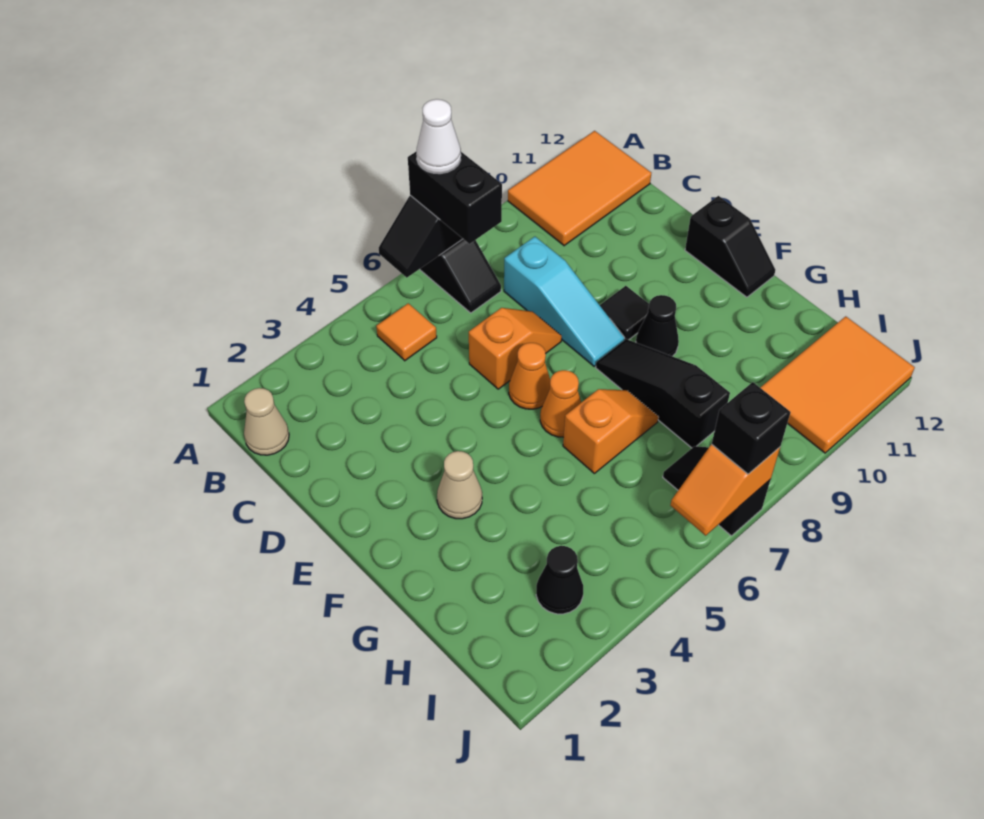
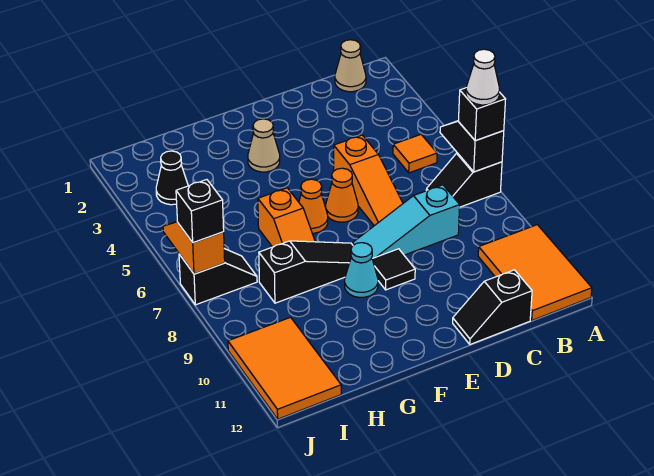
black 1x2 brick [408,152,502,244] -> black 1x1 brick [458,88,506,141]
orange 1x2 slope [469,308,562,389] -> orange 1x3 slope [334,135,403,226]
black 1x2 slope [685,196,775,297] -> black 1x2 slope moved to [453,270,532,344]
black 1x1 cone [636,295,679,356] -> cyan 1x1 cone [345,243,378,297]

